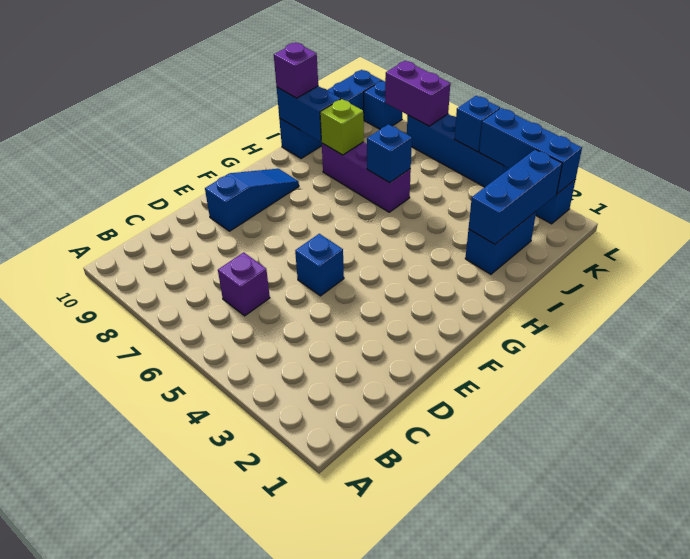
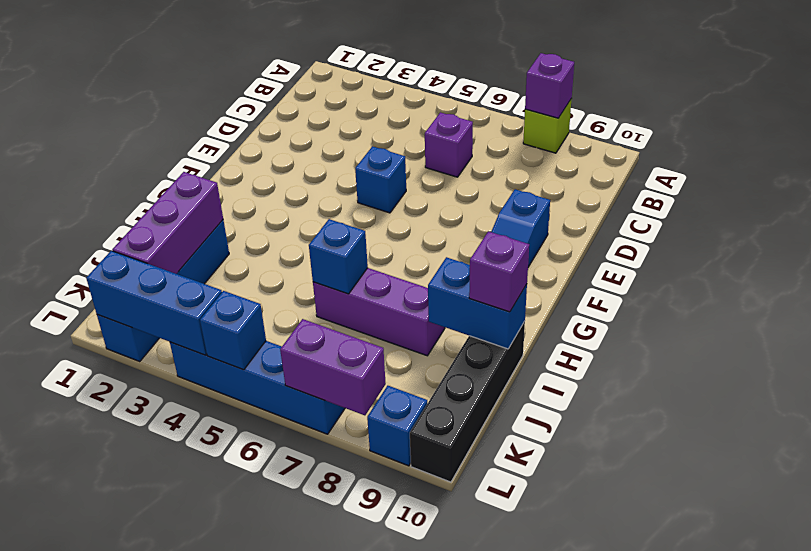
none -> purple 1x1 brick [525,53,574,118]
blue 1x3 brick [469,149,562,244] -> purple 1x3 brick [112,172,223,274]
lime 1x1 brick [320,99,364,155] -> lime 1x1 brick moved to [523,100,571,153]
blue 1x4 brick [279,70,382,159] -> black 1x4 brick [410,321,525,482]

